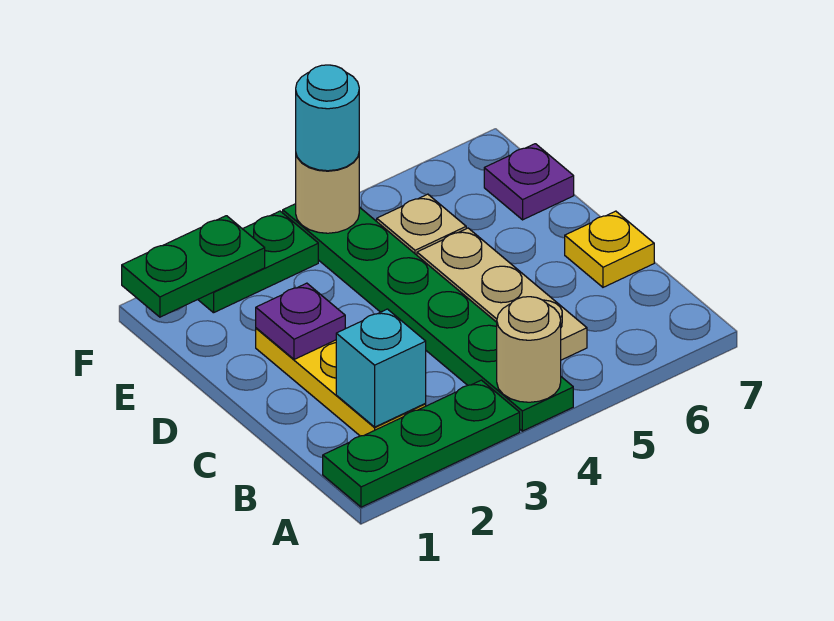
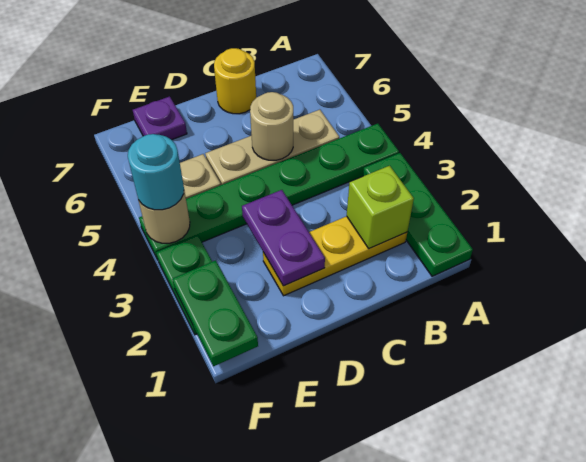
tan 1x1 round brick [497,297,561,402] -> tan 1x1 round brick moved to [250,92,293,160]
cyan 1x1 brick [336,309,426,427] -> lime 1x1 brick [347,166,414,249]
yellow 1x1 plate [565,211,654,287] -> yellow 1x1 round brick [214,48,256,114]
purple 1x1 plate [256,283,345,359] -> purple 1x2 plate [242,190,325,286]

